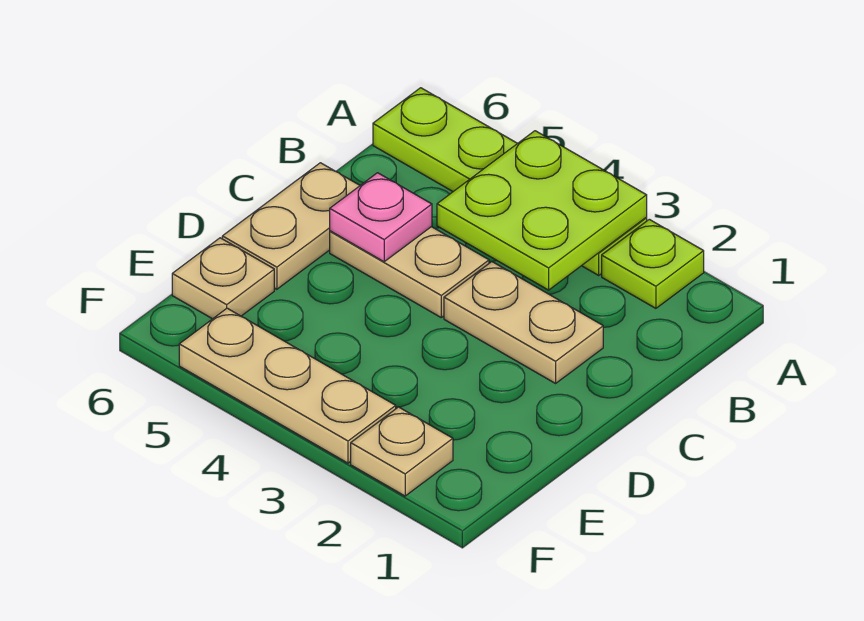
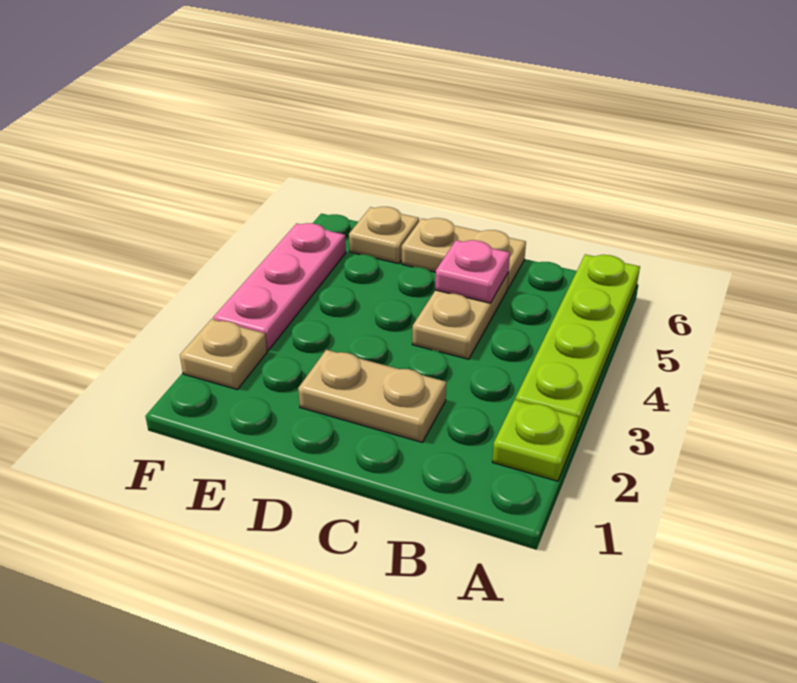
lime 2x2 plate [437,131,647,290] -> none
tan 1x2 plate [444,262,603,383] -> tan 1x2 plate turned to [298,350,446,442]
tan 1x3 plate [179,308,396,463] -> pink 1x3 plate [213,223,346,351]

